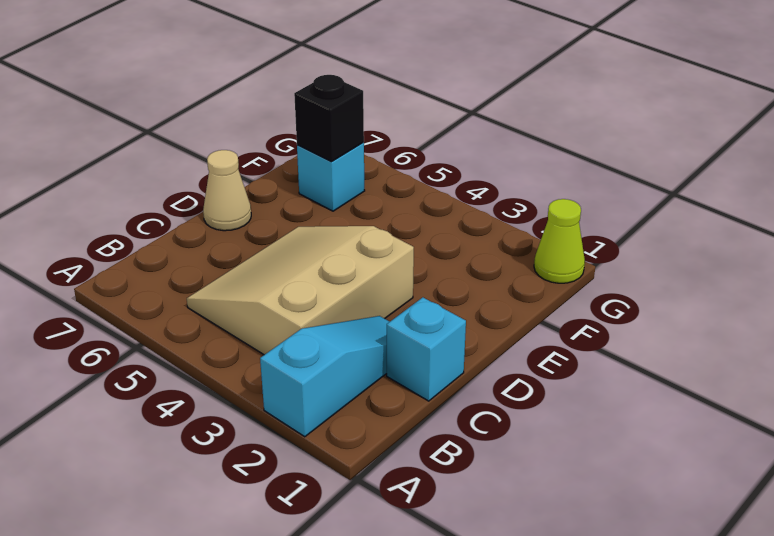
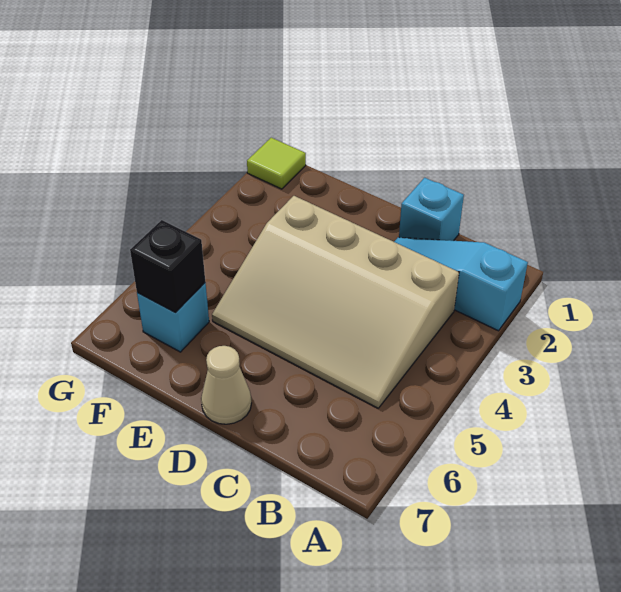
tan 3x3 slope [187,226,414,355] -> tan 3x4 slope [212,196,459,408]
lime 1x1 cone [534,199,585,283] -> lime 1x1 tile [247,138,306,189]

